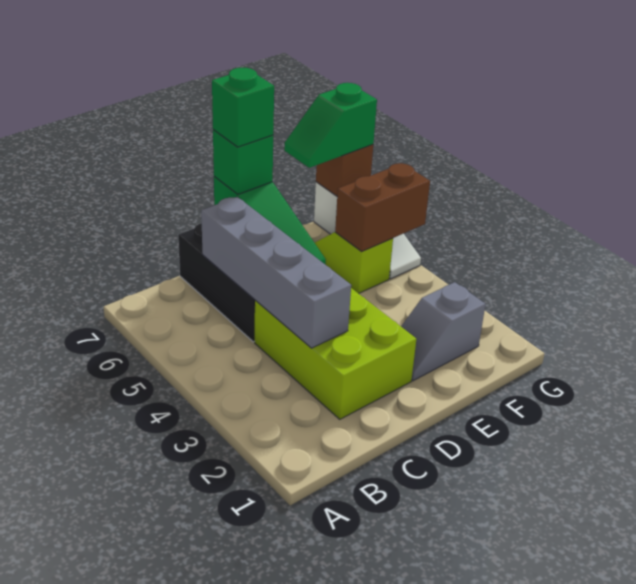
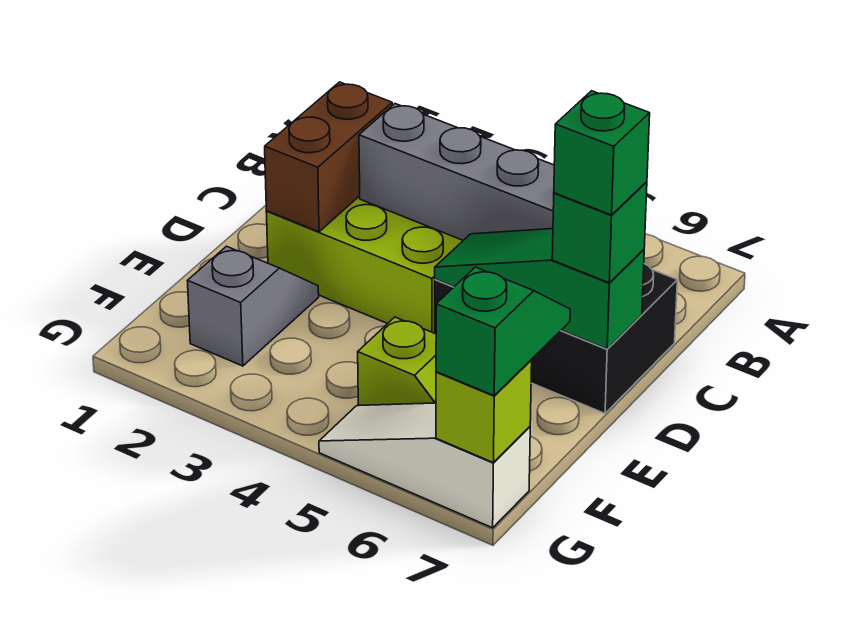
brown 1x2 brick [335,163,430,252] -> brown 1x2 brick moved to [265,82,392,232]
brown 1x1 brick [316,144,373,196] -> lime 1x1 brick [436,360,532,463]

